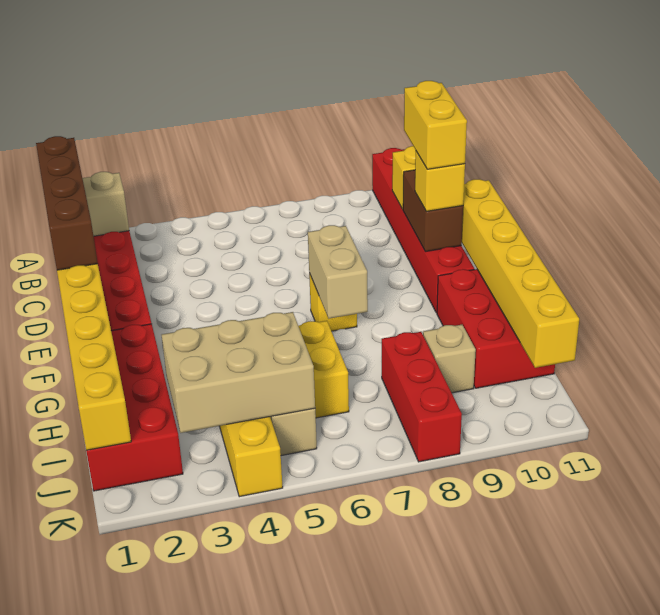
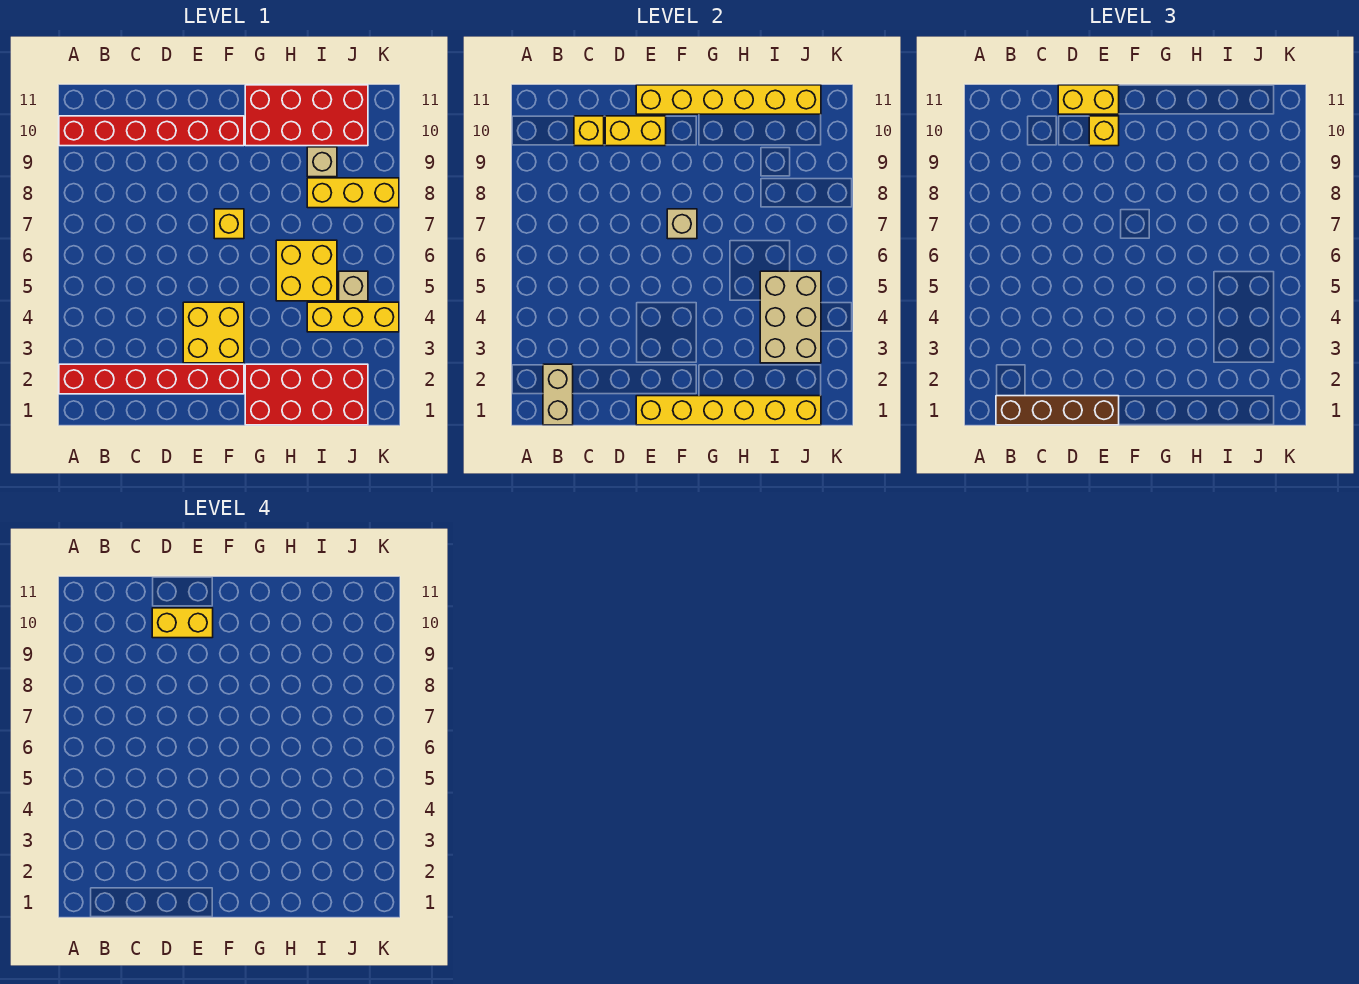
brown 1x2 brick [403,170,463,252] -> yellow 1x2 brick [605,116,666,146]
none -> yellow 1x2 brick [1058,85,1119,114]
none -> yellow 2x2 brick [183,302,244,363]
tan 1x2 brick [308,225,368,318] -> tan 1x1 brick [667,209,697,239]
red 2x3 brick [437,269,555,388] -> red 2x4 brick [245,85,368,146]
red 1x3 brick [382,332,462,462] -> yellow 1x3 brick [307,178,399,208]

